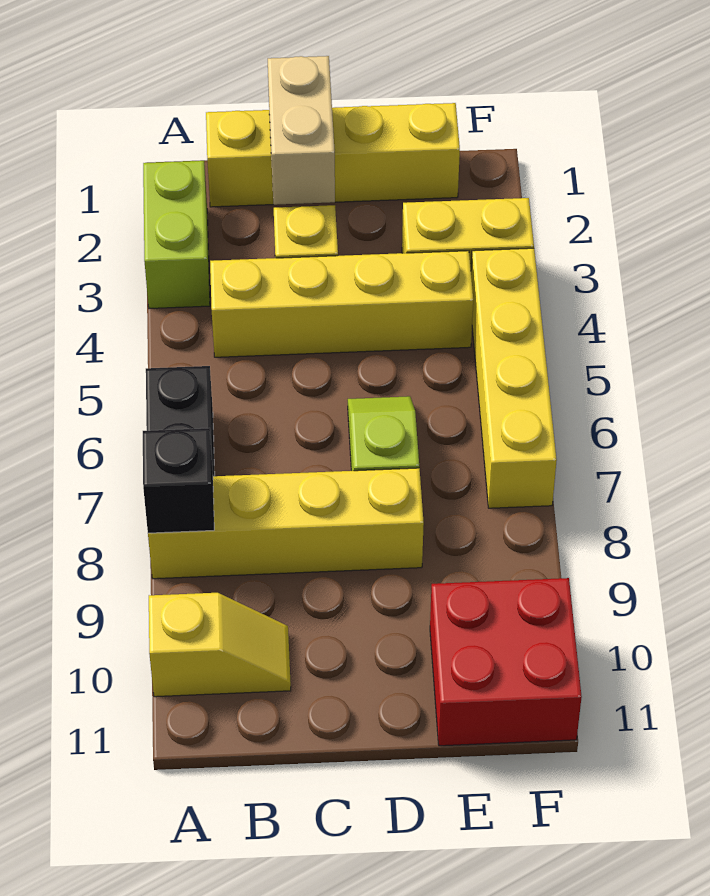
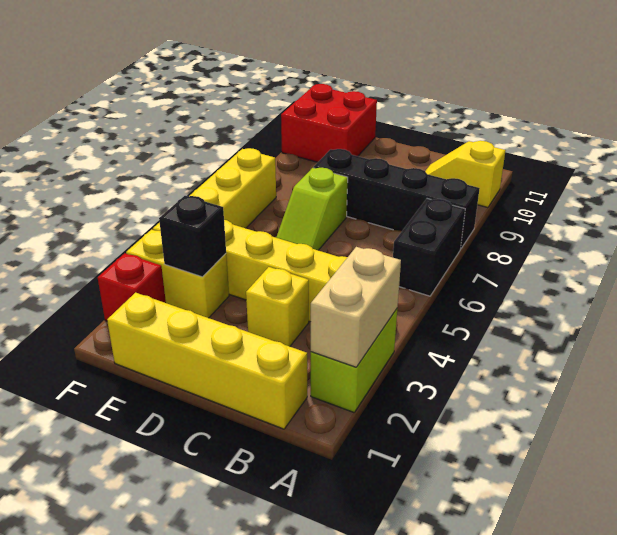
yellow 1x4 brick [148,468,424,579] -> black 1x4 brick [314,149,480,249]
black 1x1 brick [143,428,214,533] -> black 1x1 brick moved to [159,196,226,277]
tan 1x2 brick [268,56,335,205] -> tan 1x2 brick moved to [311,247,401,367]
none -> red 1x1 brick [98,253,166,321]

